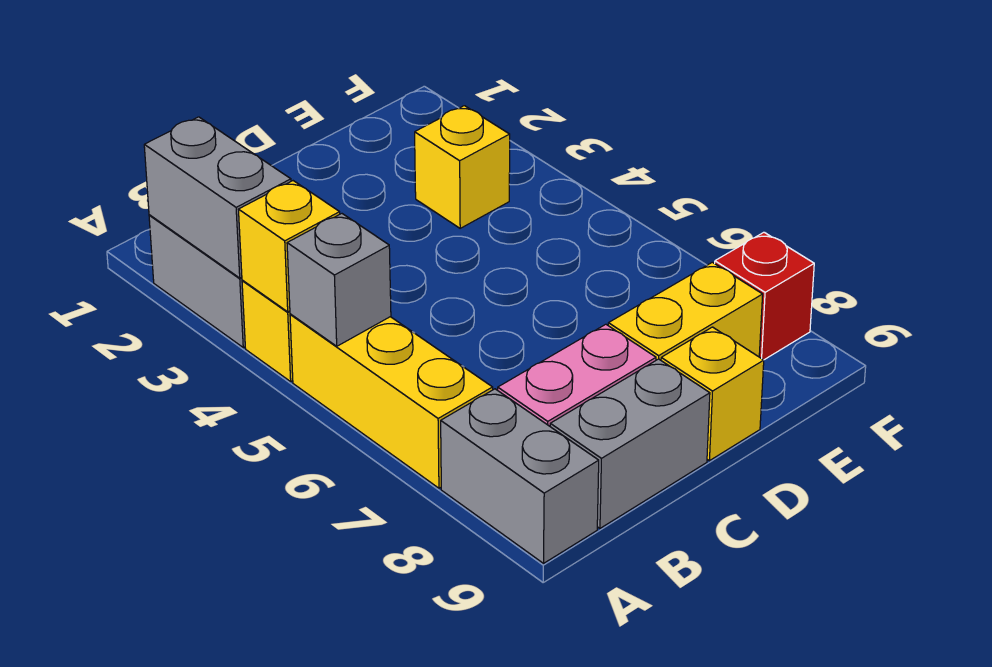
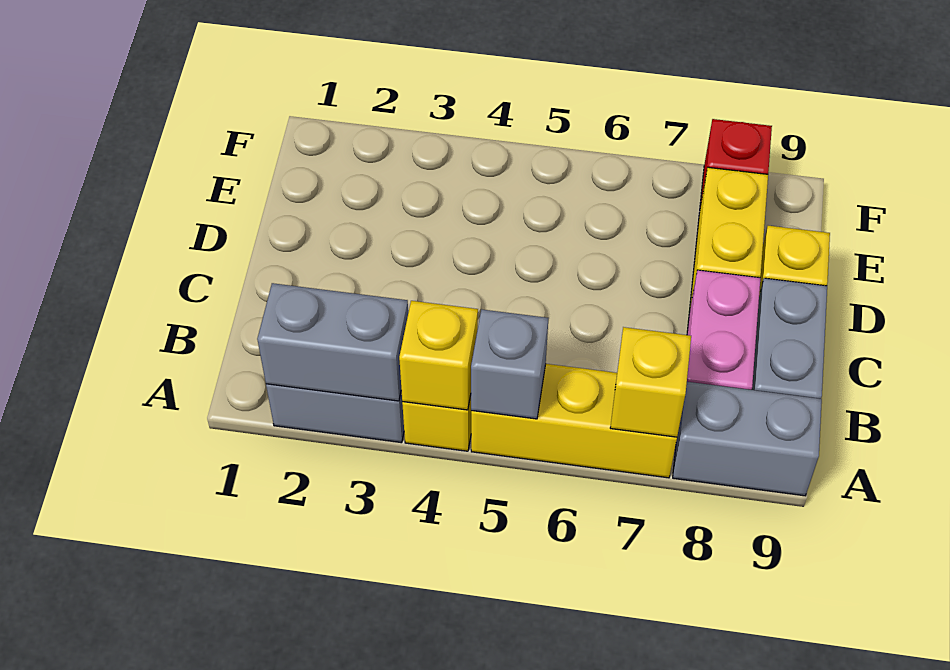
yellow 1x1 brick [415,106,510,228] -> yellow 1x1 brick moved to [610,327,691,437]

